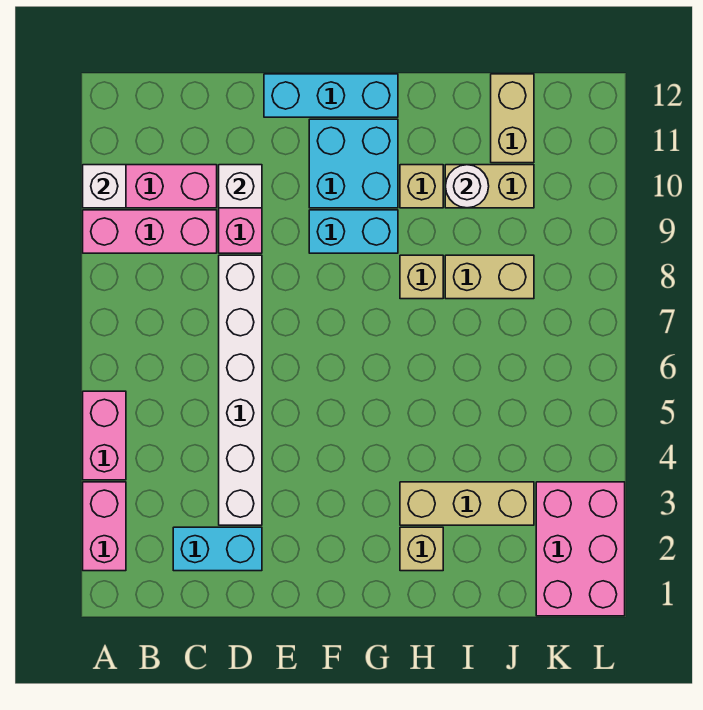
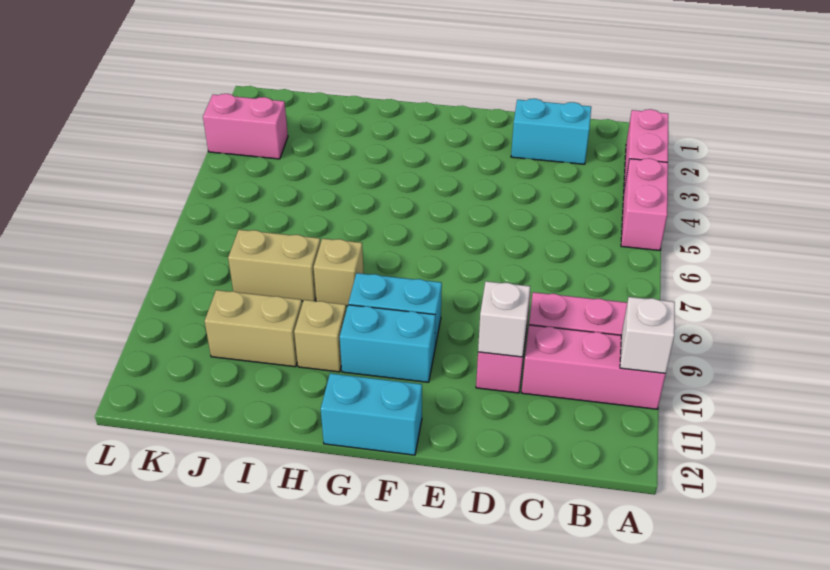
white 1x6 brick [219,255,262,525] -> none
cyan 1x3 brick [264,74,398,117] -> cyan 1x2 brick [321,373,422,455]
cyan 2x2 brick [309,119,398,208] -> cyan 1x2 brick [340,305,435,382]
tan 1x1 brick [400,527,443,571] -> none
tan 1x3 brick [400,482,534,525] -> none
white 1x1 round brick [446,165,489,208] -> none
tan 1x2 brick [491,74,534,163] -> none
pink 2x3 brick [536,482,625,616] -> pink 1x2 brick [203,94,288,159]

